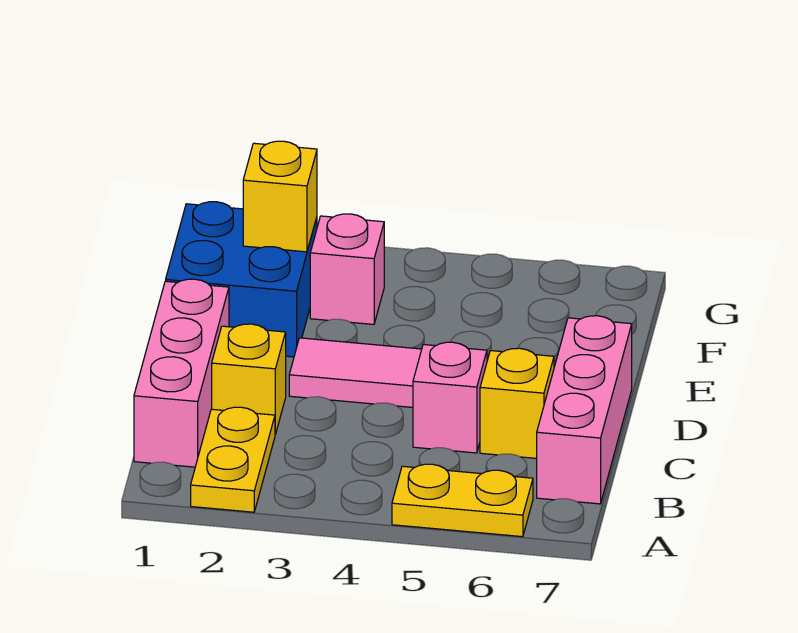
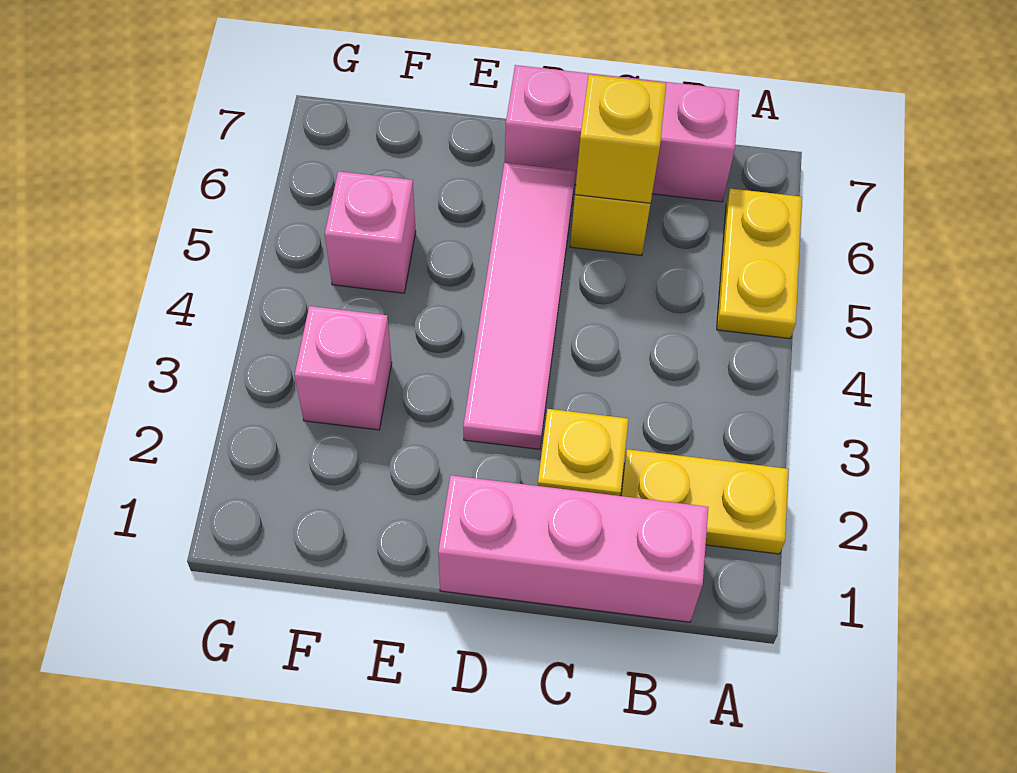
pink 1x1 brick [413,342,487,453] -> pink 1x1 brick moved to [325,171,416,293]
blue 2x2 brick [166,202,317,357] -> none
yellow 1x1 brick [243,141,317,252] -> yellow 1x1 brick moved to [575,75,666,203]

